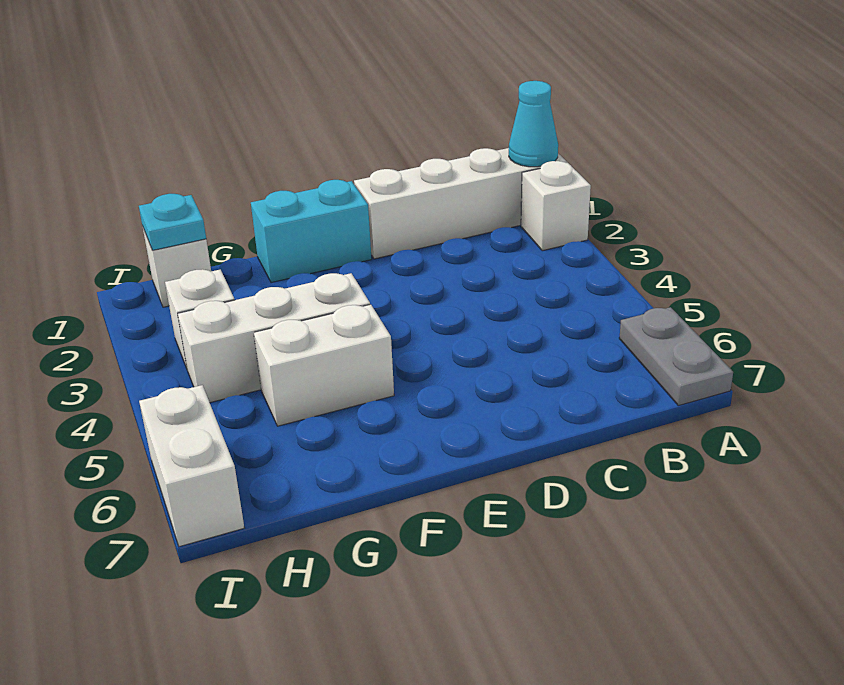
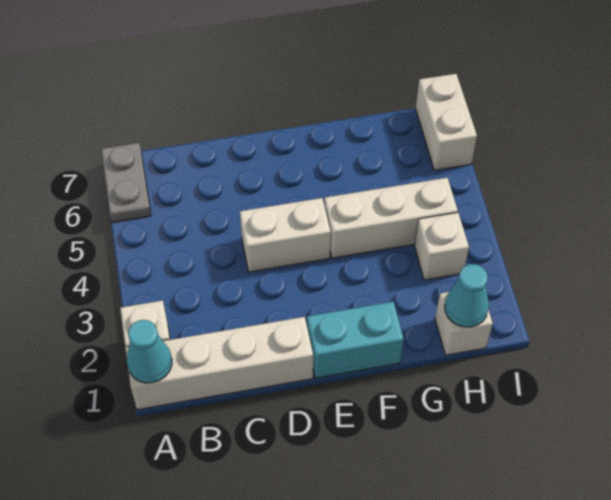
white 1x2 brick [254,304,394,426] -> white 1x2 brick moved to [240,198,331,272]
cyan 1x1 plate [139,194,206,250] -> cyan 1x1 cone [445,264,489,327]

